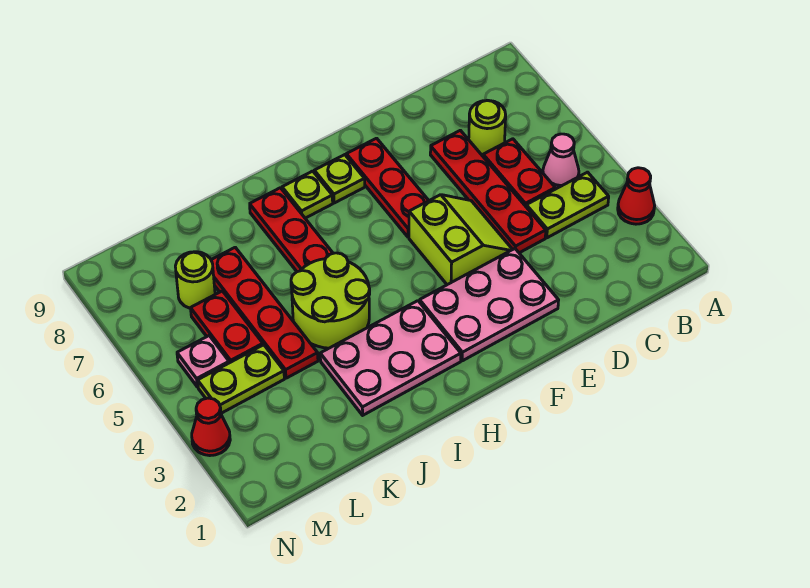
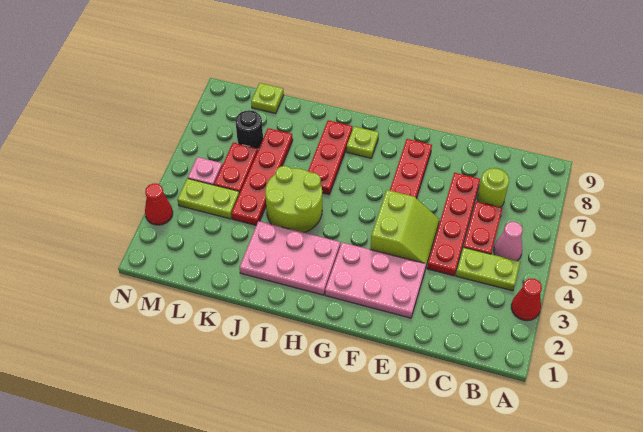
lime 1x1 plate [314,155,365,203] -> lime 1x1 plate moved to [251,83,284,113]
lime 1x1 round brick [175,252,215,308] -> black 1x1 round brick [235,110,263,149]

